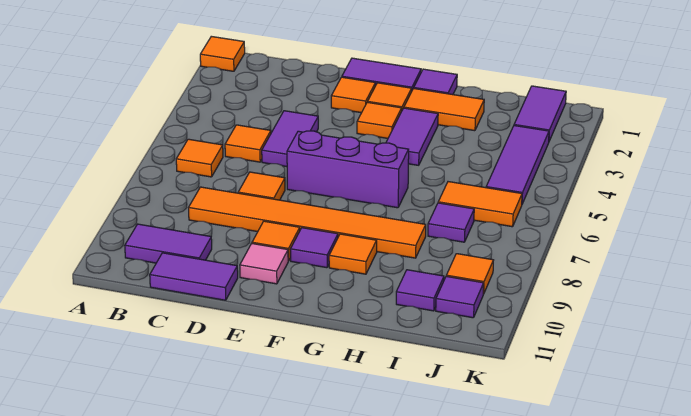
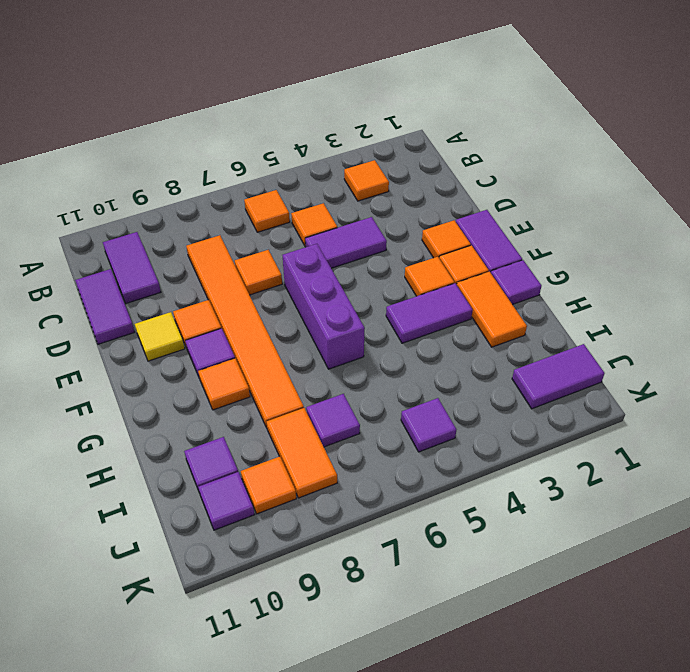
orange 1x1 tile [200,36,245,71] -> orange 1x1 tile moved to [344,160,389,201]
pink 1x1 tile [240,244,288,284] -> yellow 1x1 tile [135,312,185,361]
orange 1x2 tile [438,182,522,227] -> orange 1x2 tile moved to [267,408,337,498]
purple 1x3 tile [486,126,549,204] -> purple 1x1 tile [401,398,456,452]

